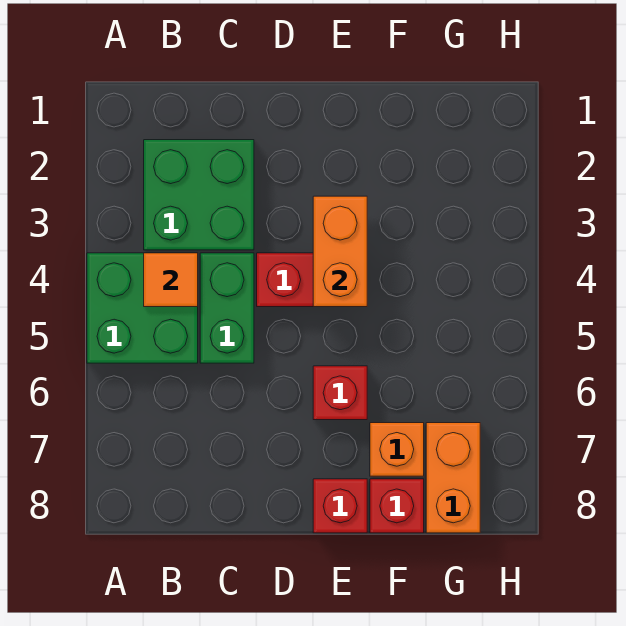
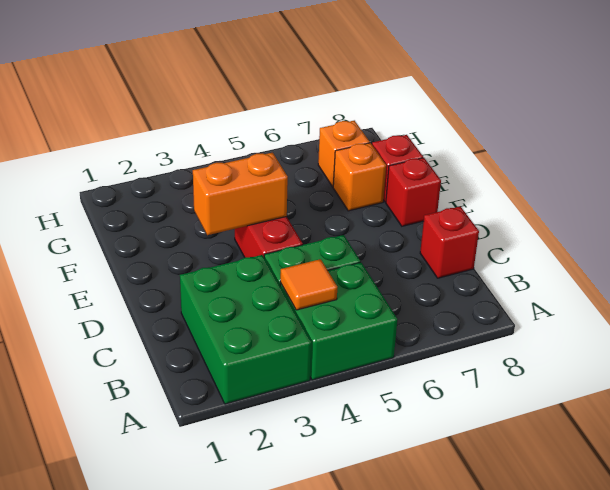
green 2x2 brick [144,140,254,250] -> green 2x3 brick [180,255,312,404]
red 1x1 brick [313,366,367,420] -> red 1x1 brick moved to [420,206,479,278]
orange 1x2 brick [426,423,480,533] -> orange 1x1 brick [318,120,370,187]

